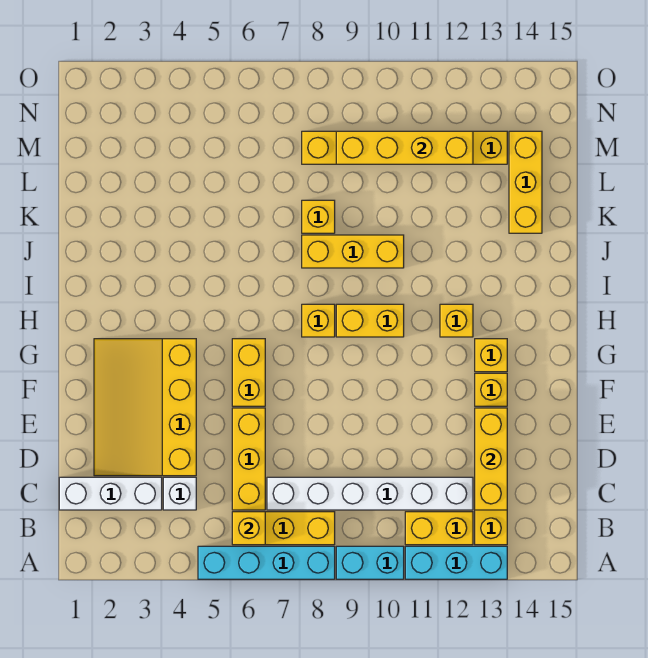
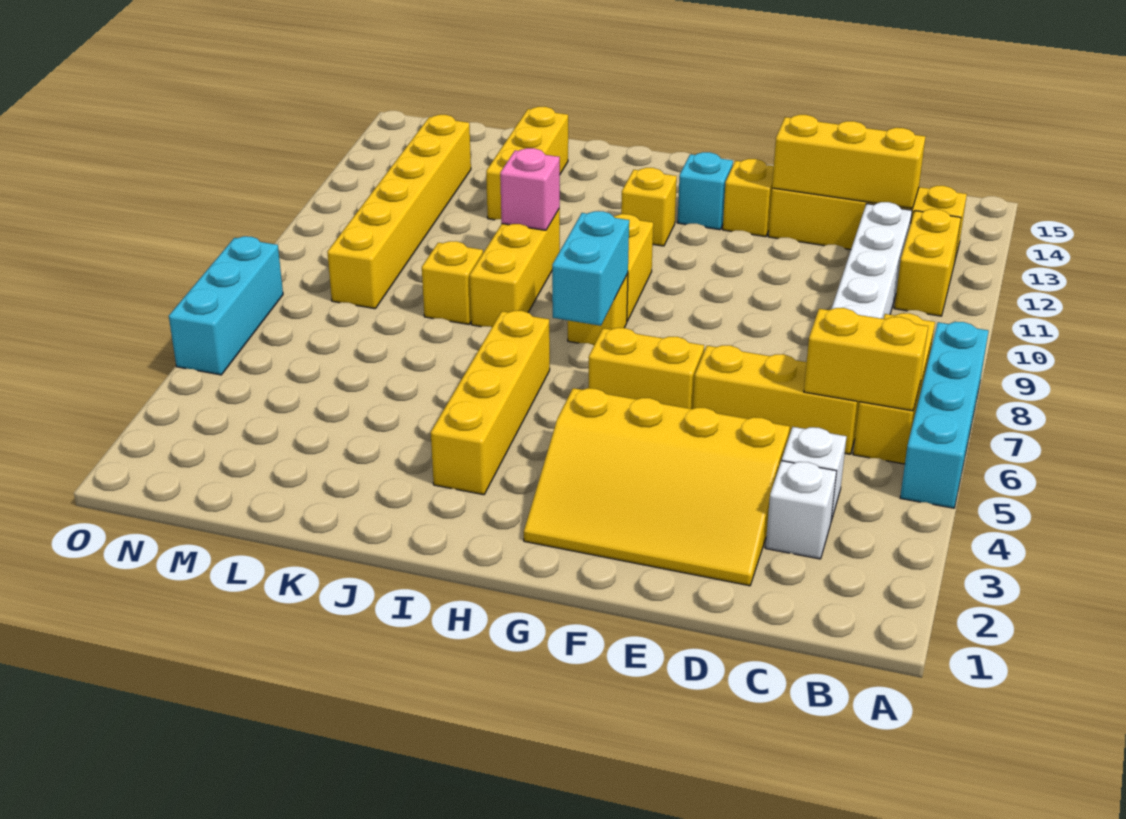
cyan 1x2 brick [336,546,404,579] -> cyan 1x2 brick moved to [552,211,629,326]
cyan 1x3 brick [405,546,507,579] -> cyan 1x3 brick moved to [169,236,283,375]
yellow 1x1 brick [232,512,265,545] -> yellow 1x2 brick [804,308,928,411]
white 1x3 brick [59,477,162,510] -> white 1x1 brick [766,461,837,559]
yellow 1x1 brick [475,339,507,372] -> cyan 1x1 brick [677,152,733,230]
none -> pink 1x1 brick [500,148,560,230]
yellow 1x3 brick [509,131,542,233] -> yellow 1x3 brick turned to [486,107,568,220]
yellow 1x4 brick [336,131,473,164] -> yellow 1x4 brick moved to [431,311,550,495]

